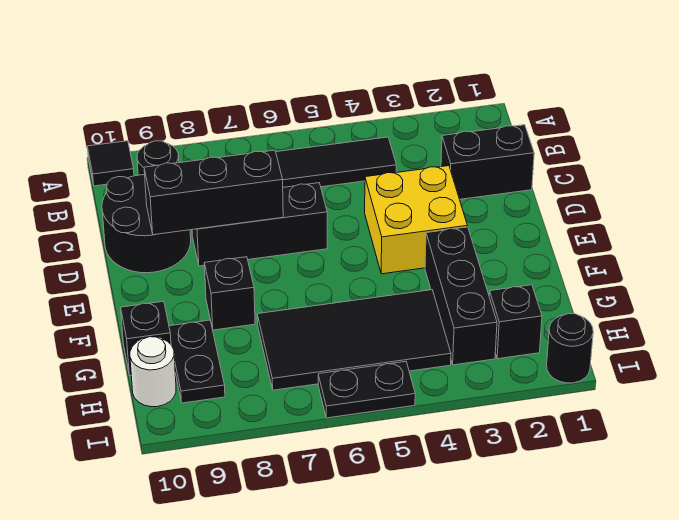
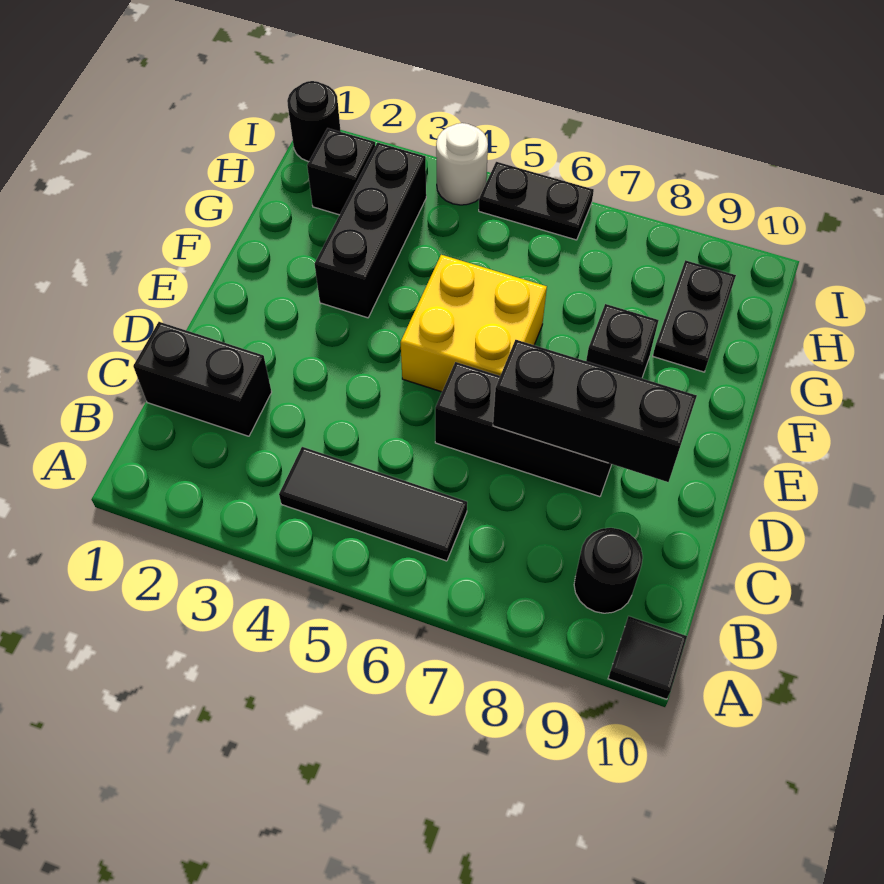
black 2x2 round brick [102,175,191,273] -> none
yellow 2x2 brick [365,166,467,274] -> yellow 2x2 brick moved to [400,255,547,392]
black 2x4 tile [257,290,451,390] -> none
black 1x1 brick [121,301,171,376] -> none
white 1x1 round brick [130,337,176,407] -> white 1x1 round brick moved to [436,123,488,205]

